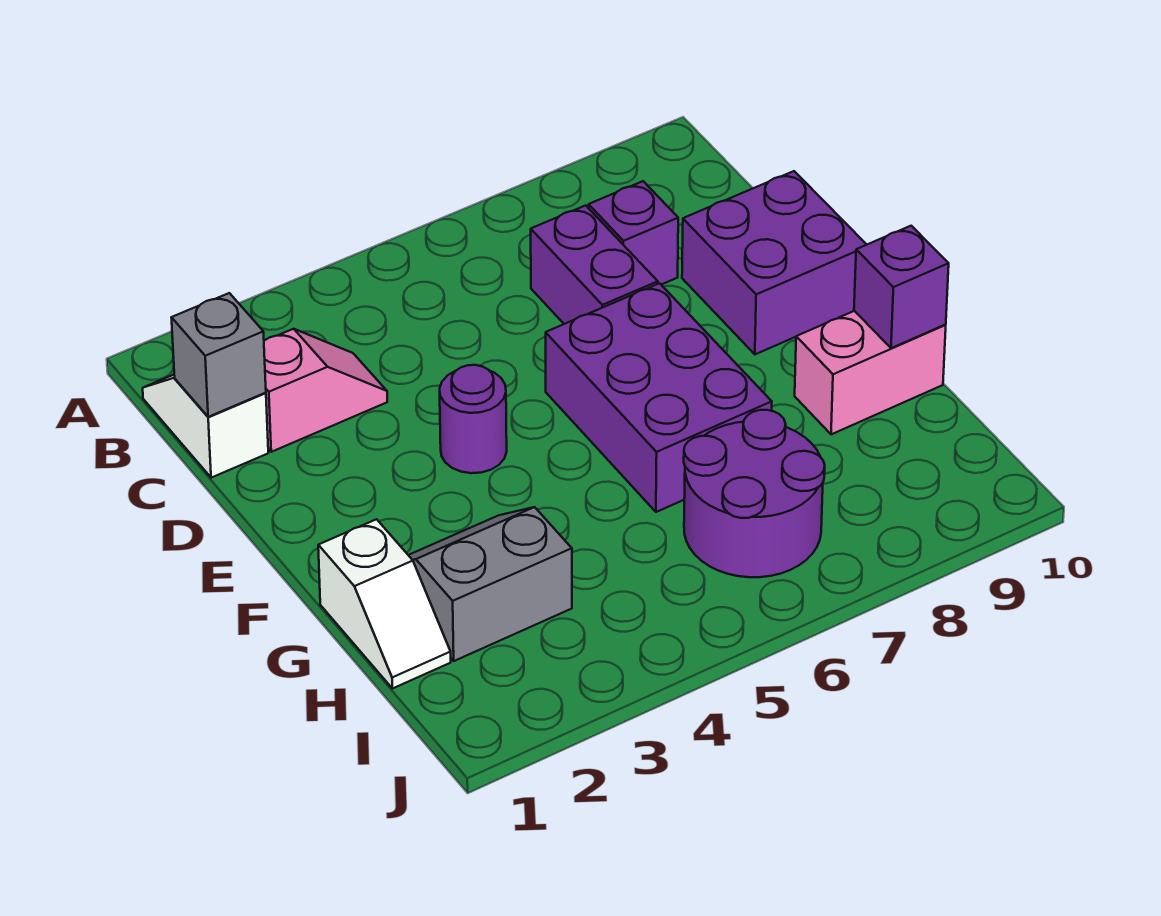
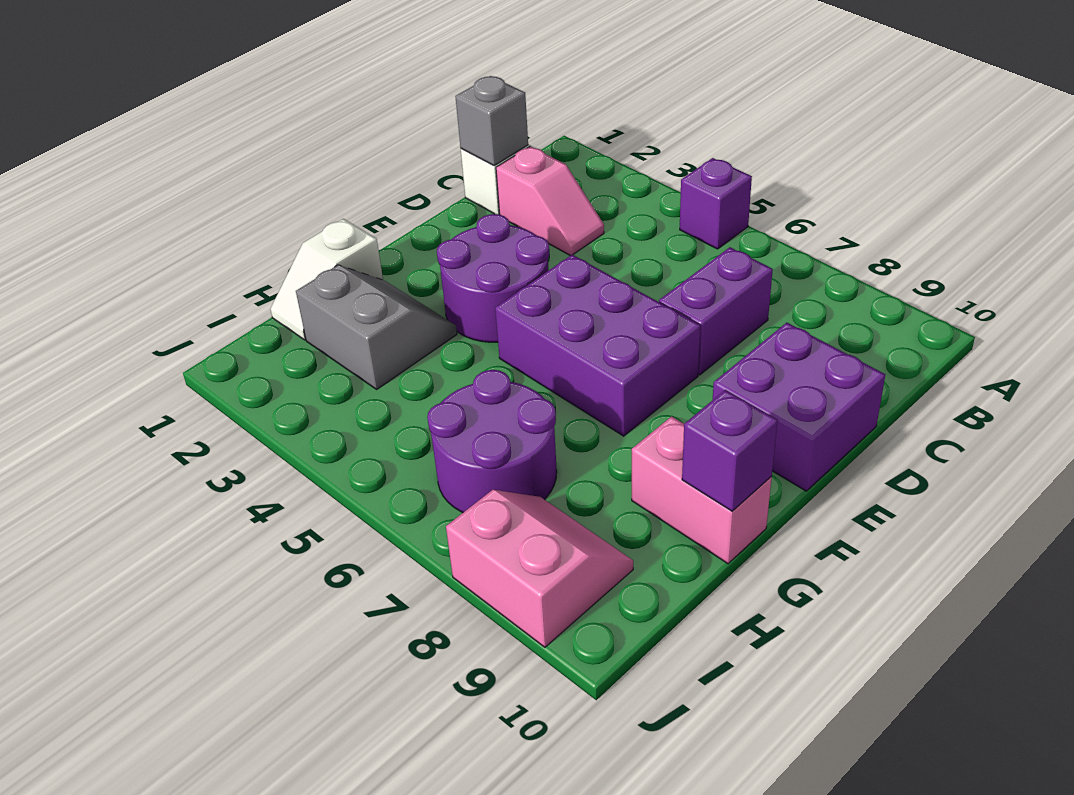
purple 1x1 brick [589,181,678,285] -> purple 1x1 brick moved to [680,158,752,249]
purple 1x1 round brick [440,365,507,473] -> purple 2x2 round brick [437,214,549,342]
purple 2x3 brick [546,283,772,512] -> purple 2x3 brick turned to [495,255,700,436]
none -> pink 2x2 slope [446,490,633,647]

